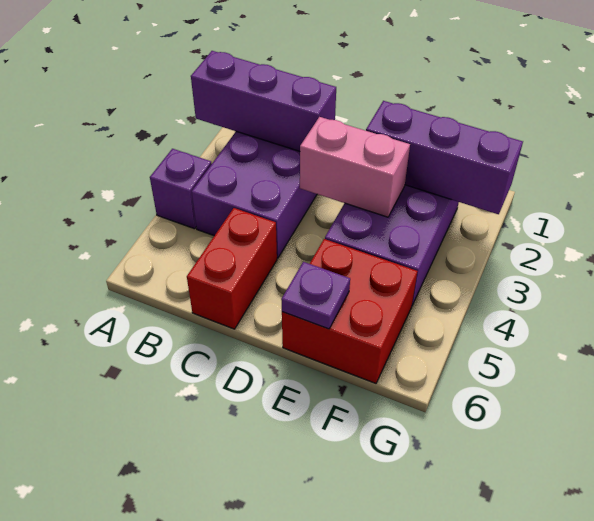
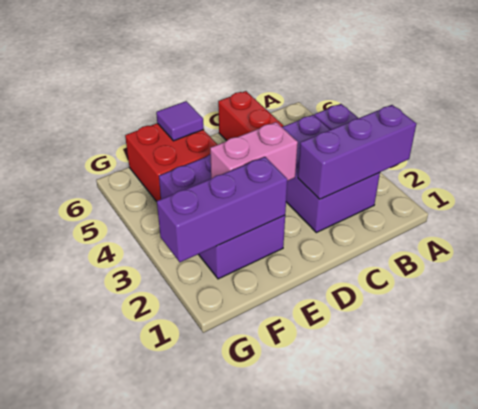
purple 1x1 plate [281,262,350,329] -> purple 1x1 tile [156,101,204,141]

